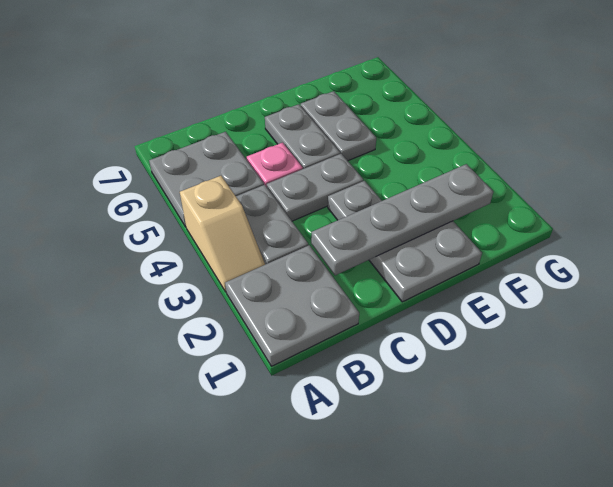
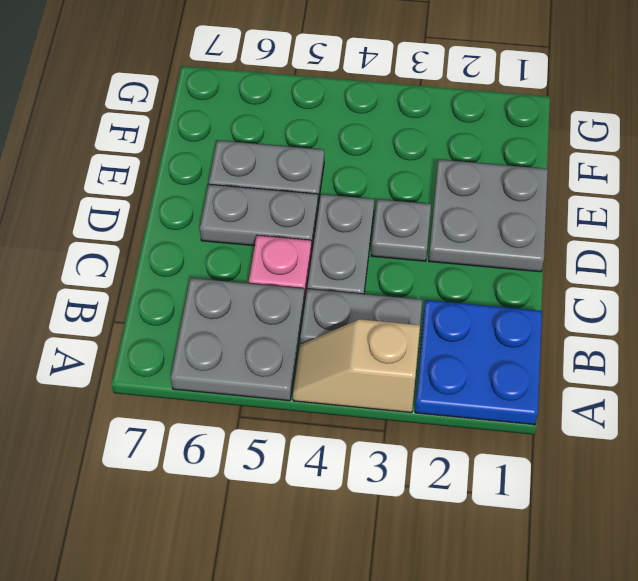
grey 2x2 plate [225,245,359,366] -> blue 2x2 plate [415,300,542,425]
tan 1x2 slope [180,176,265,292] -> tan 1x2 slope turned to [293,319,420,413]
grey 1x4 plate [311,164,493,275] -> none

